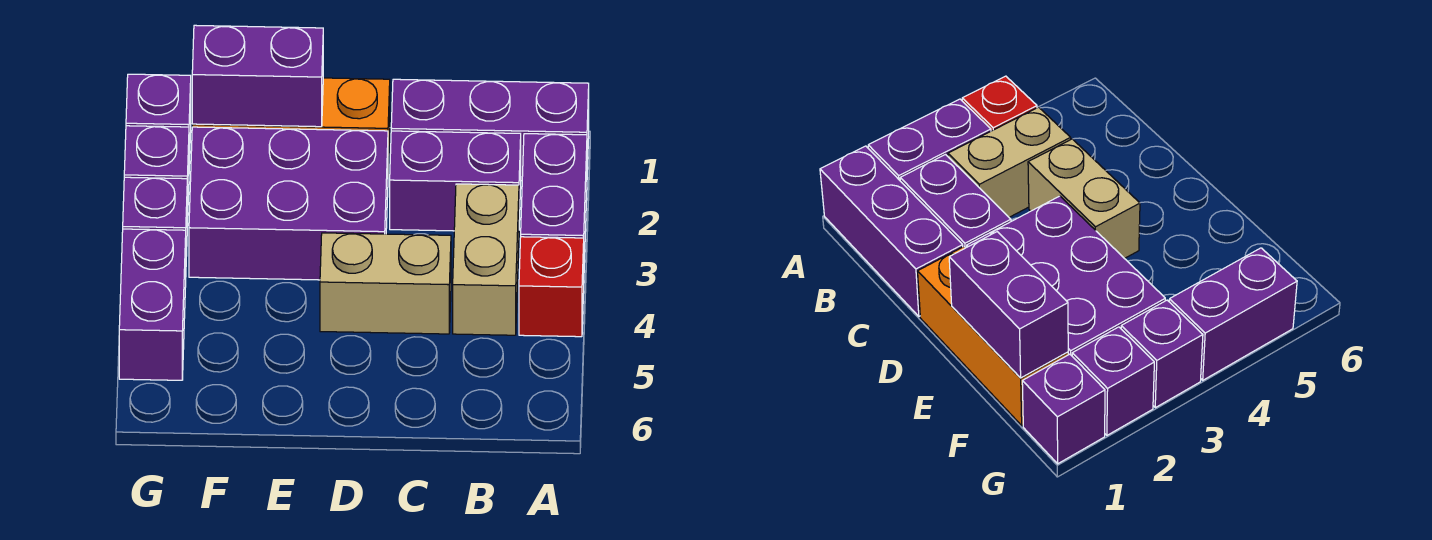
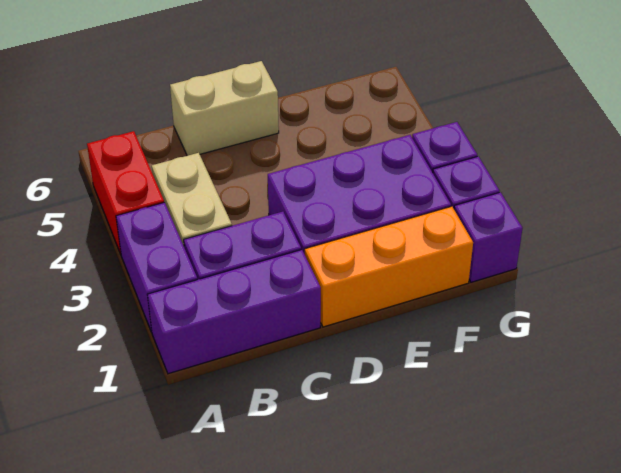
red 1x1 brick [519,237,584,337] -> red 1x2 brick [87,131,164,254]
tan 1x2 brick [320,233,451,334] -> tan 1x2 brick moved to [170,61,279,156]
purple 1x2 brick [192,25,323,127] -> none
purple 1x2 brick [119,229,186,380] -> none

